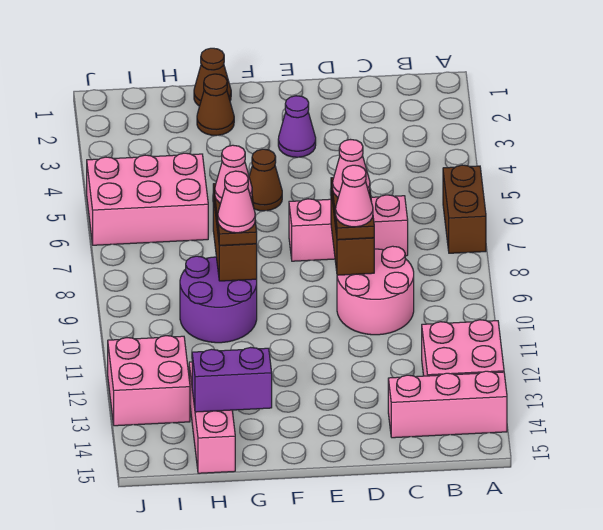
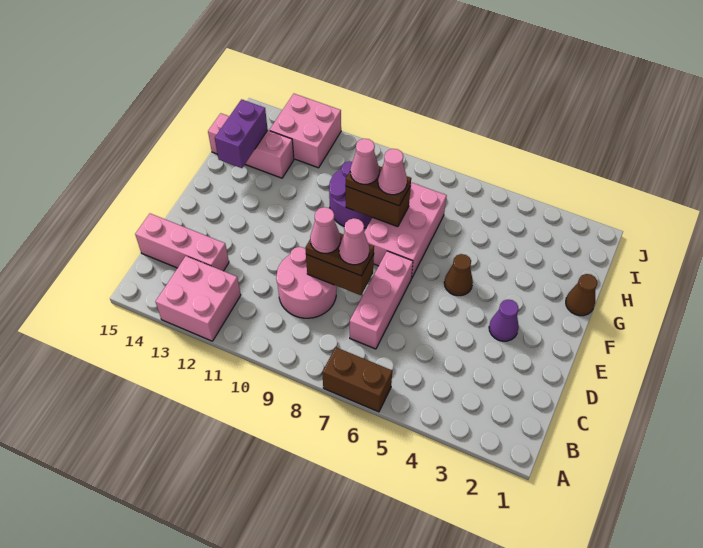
pink 1x3 brick [388,371,507,438] -> pink 1x3 brick turned to [135,214,229,271]
brown 1x1 cone [197,74,234,135] -> none
pink 2x3 brick [87,153,208,245] -> pink 2x3 brick moved to [364,182,447,278]

